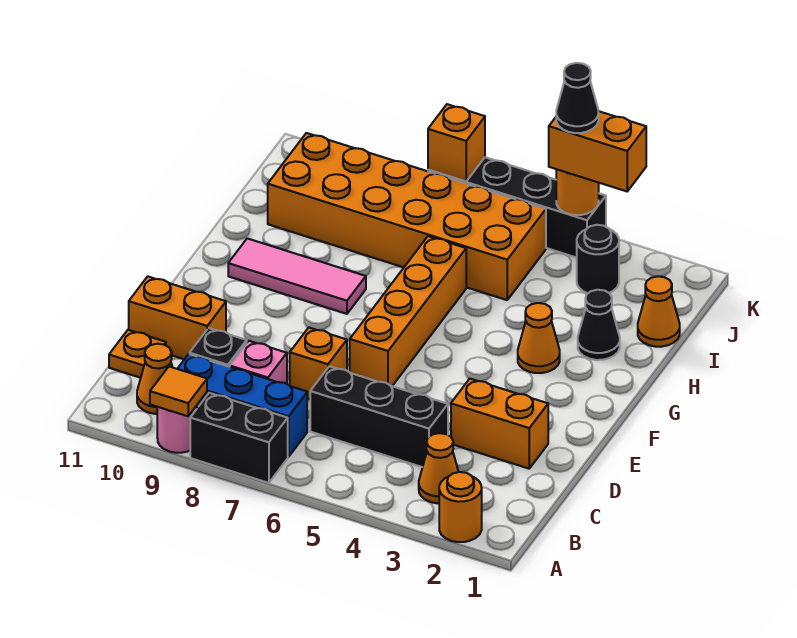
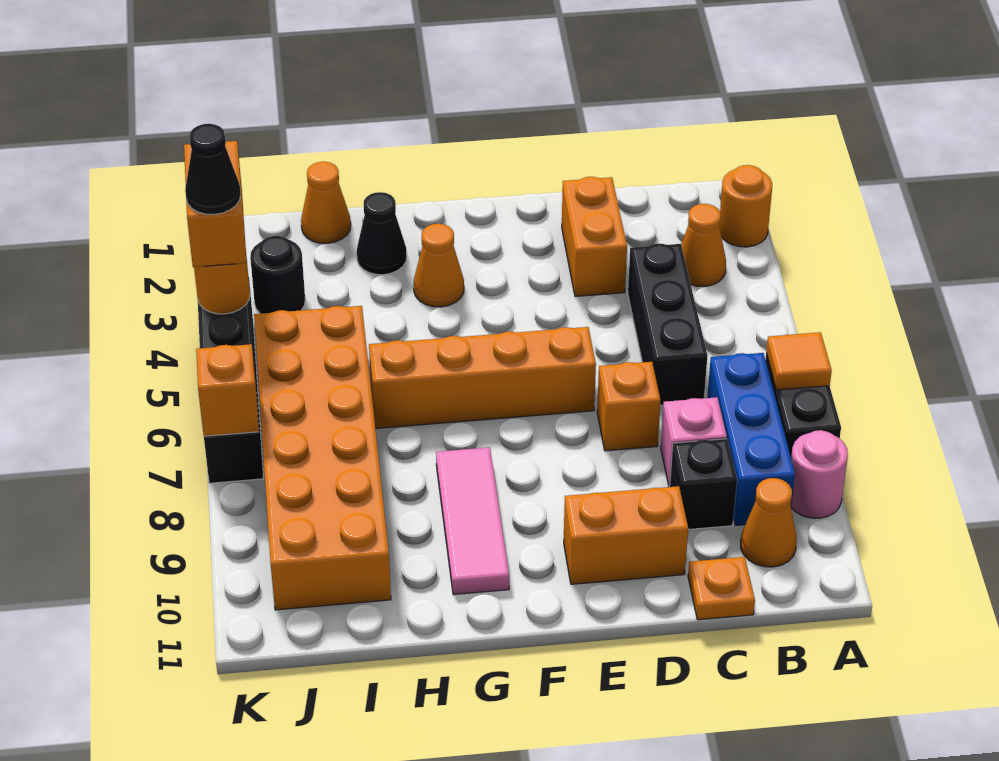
orange 1x1 tile [150,366,207,416] -> orange 1x1 tile moved to [766,332,832,390]
orange 1x2 brick [129,276,226,359] -> orange 1x2 brick turned to [564,486,688,584]

